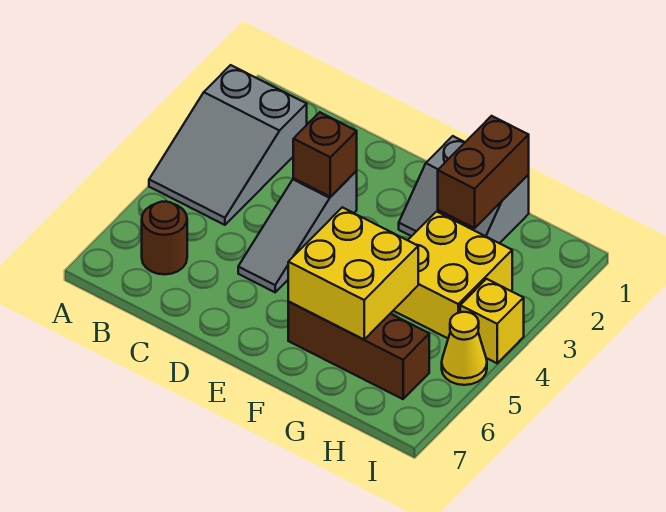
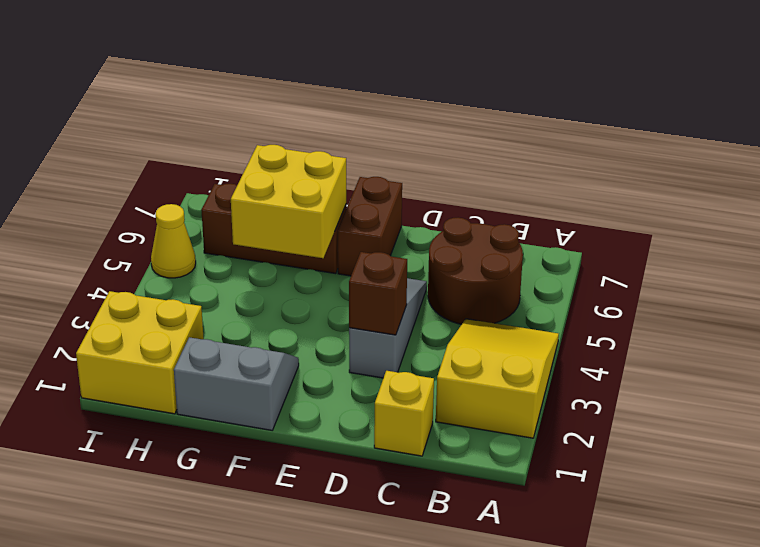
grey 2x3 slope [149,65,307,225] -> yellow 2x3 slope [436,319,559,438]
brown 1x1 round brick [142,201,187,274] -> brown 2x2 round brick [428,218,523,324]
brown 1x2 brick [438,116,529,228] -> brown 1x2 brick moved to [338,177,402,276]
yellow 2x2 brick [393,212,512,338] -> yellow 2x2 brick moved to [76,291,204,414]
yellow 1x1 brick [460,279,524,363] -> yellow 1x1 brick moved to [374,371,434,456]

